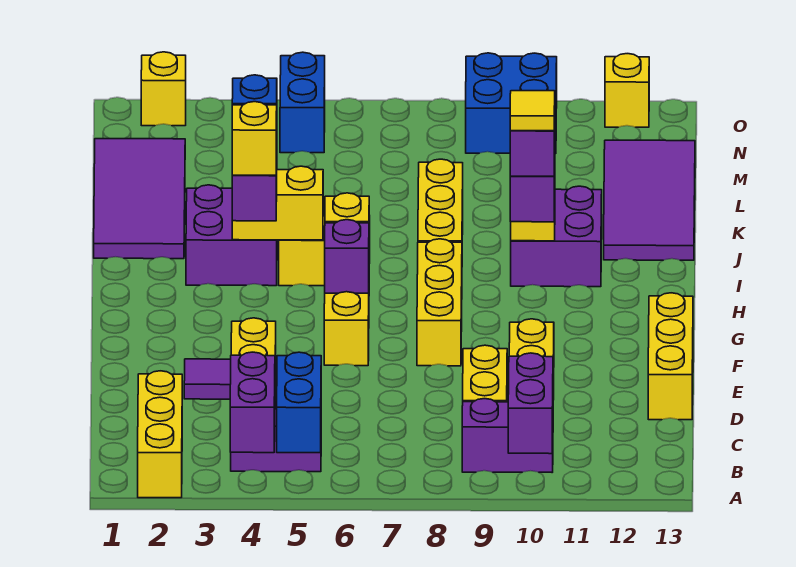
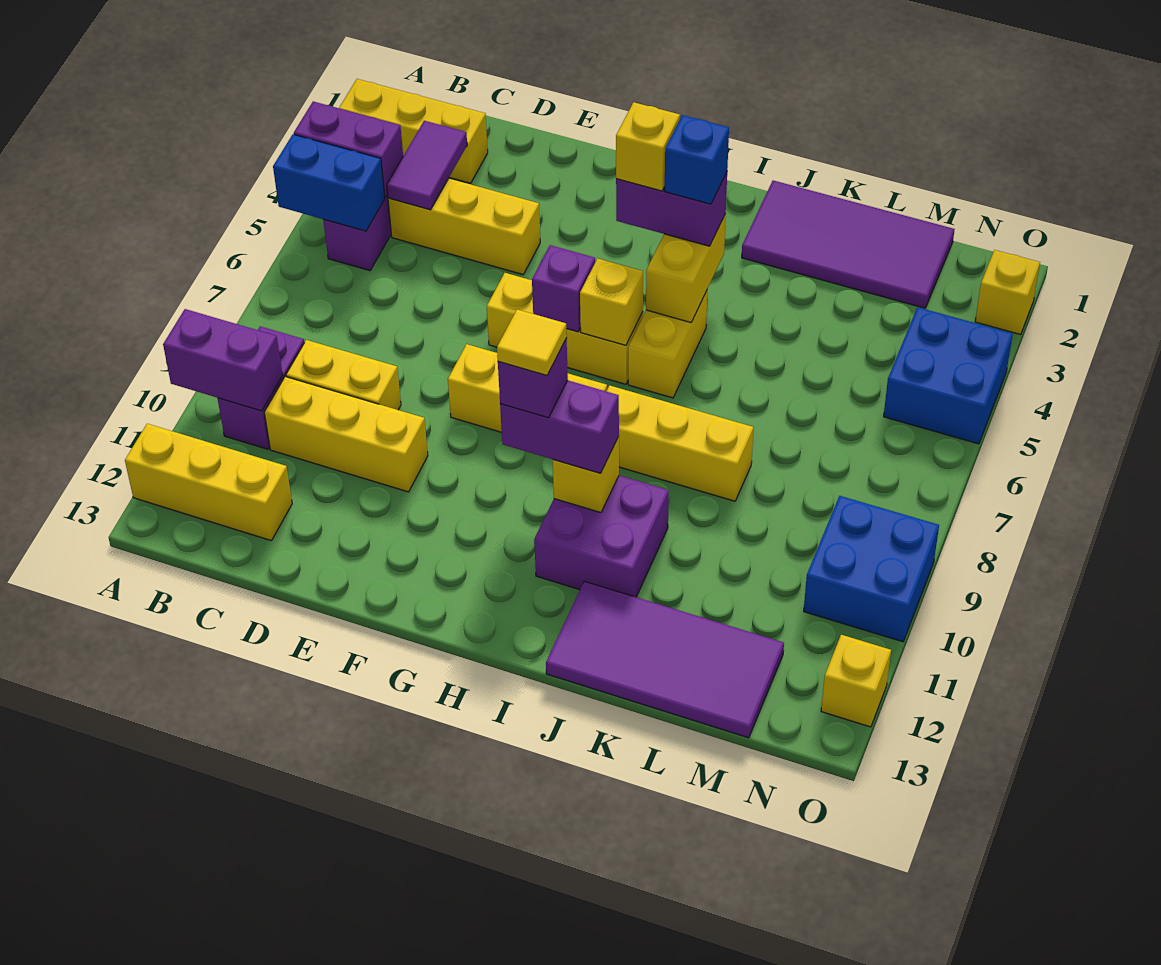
yellow 1x3 brick [648,293,693,420] -> yellow 1x3 brick moved to [125,424,292,540]
purple 2x2 brick [186,185,277,286] -> none
blue 1x2 brick [280,52,325,153] -> blue 2x2 brick [884,307,1013,444]

